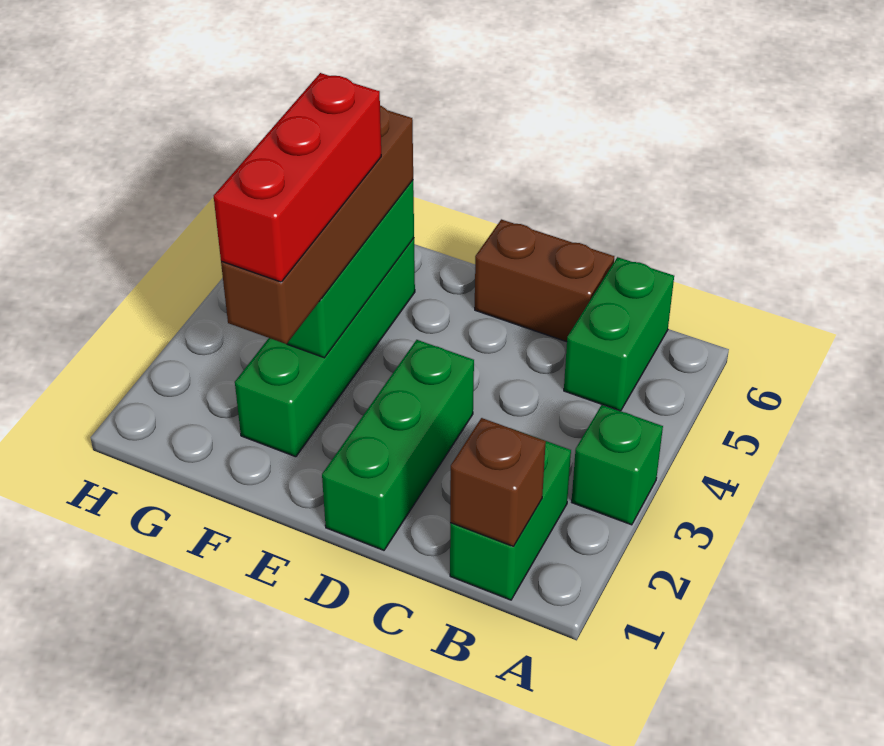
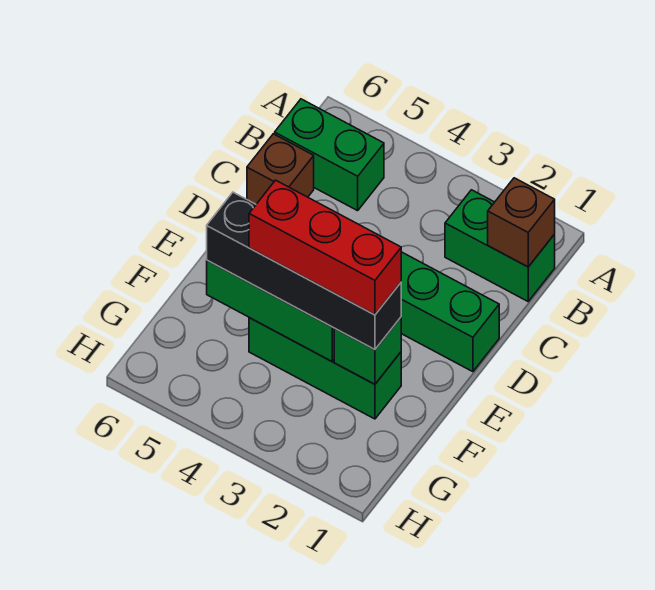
green 1x1 brick [572,405,663,525] -> green 1x1 brick moved to [334,318,401,384]
brown 1x2 brick [475,219,614,342] -> brown 1x1 brick [247,134,314,204]
green 1x4 brick [235,238,415,457] -> green 1x3 brick [249,318,401,419]
brown 1x4 brick [221,105,413,344] -> black 1x4 brick [207,192,401,350]

